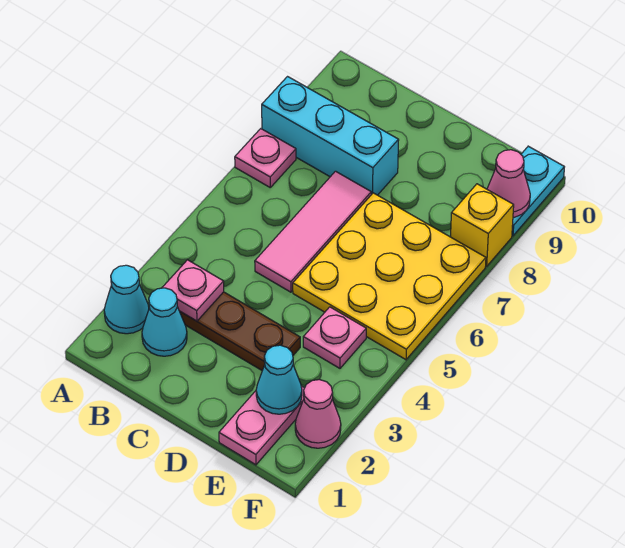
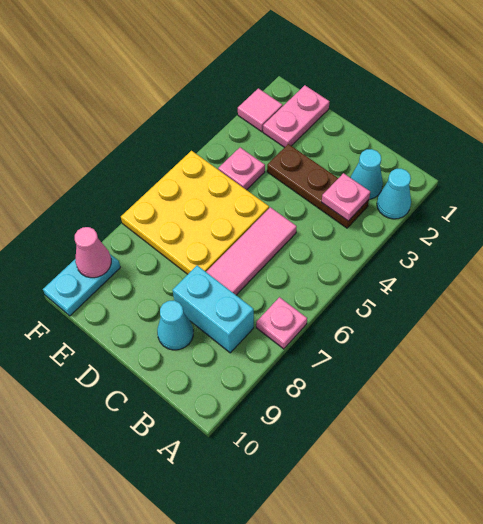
cyan 1x3 brick [262,77,399,195] -> cyan 1x2 brick [173,265,254,353]
cyan 1x1 cone [256,345,302,414] -> cyan 1x1 cone moved to [157,301,193,350]
pink 1x1 cone [295,380,341,448] -> pink 1x1 tile [238,88,283,132]
yellow 1x1 brick [451,184,514,266] -> none

